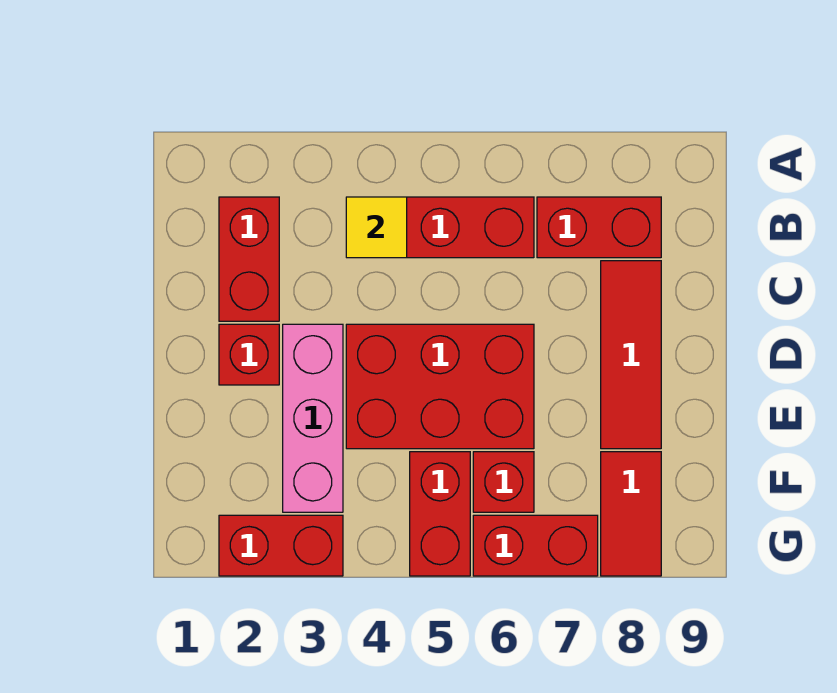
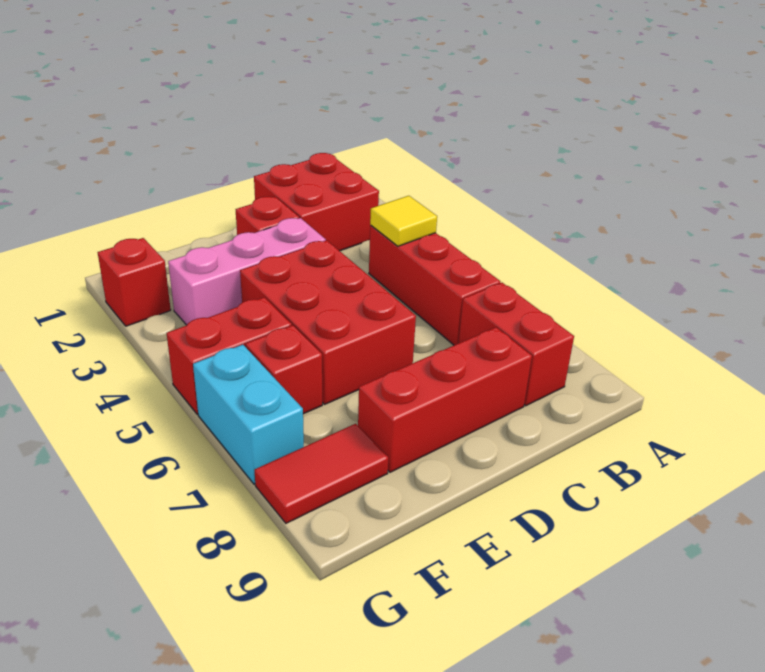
red 1x2 brick [219,197,279,321] -> red 2x2 brick [254,153,379,251]
red 1x3 tile [601,261,661,449] -> red 1x3 brick [358,327,532,472]
red 1x2 brick [219,515,343,576] -> red 1x1 brick [98,238,171,326]
red 1x2 brick [473,515,598,576] -> cyan 1x2 brick [193,345,304,484]

